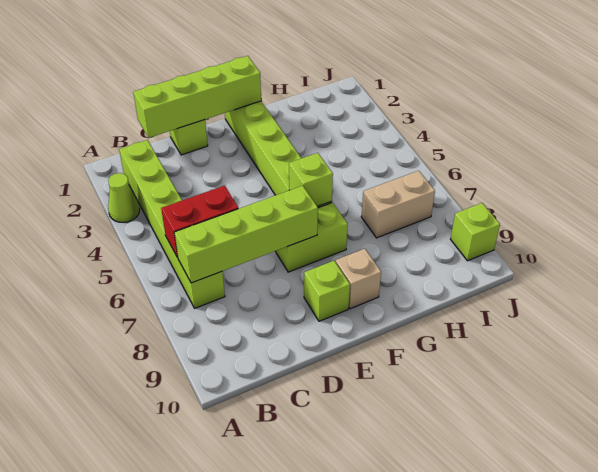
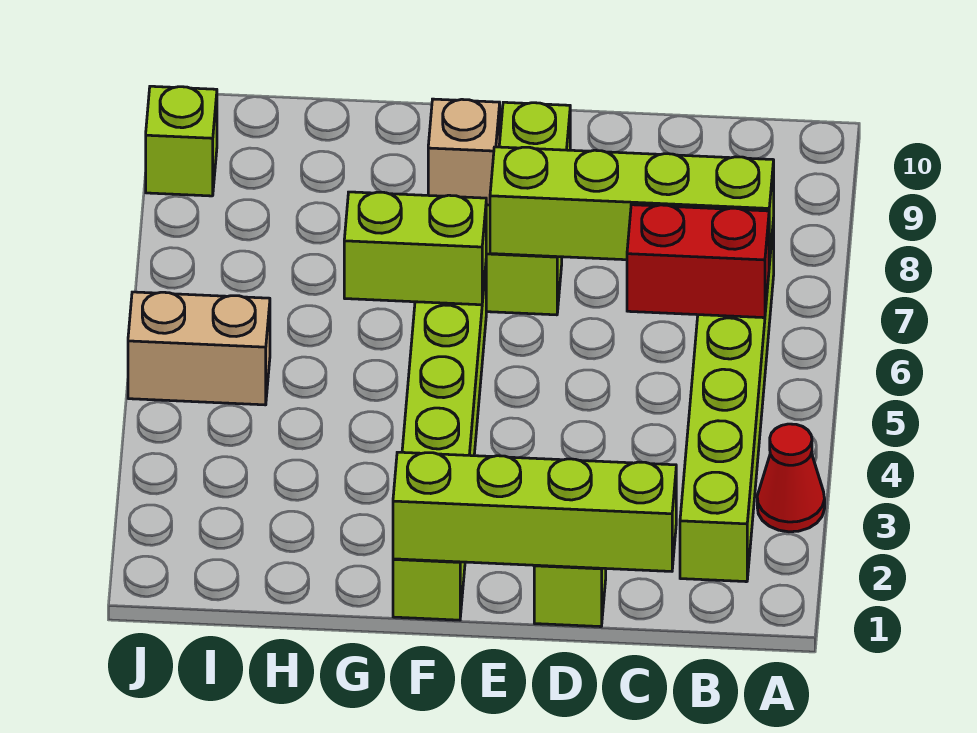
lime 1x1 cone [108,173,140,222] -> red 1x1 cone [757,424,825,532]
lime 1x1 brick [289,153,333,207] -> lime 1x2 brick [344,192,486,305]
tan 1x2 brick [361,171,435,238] -> tan 1x2 brick moved to [128,292,270,405]

